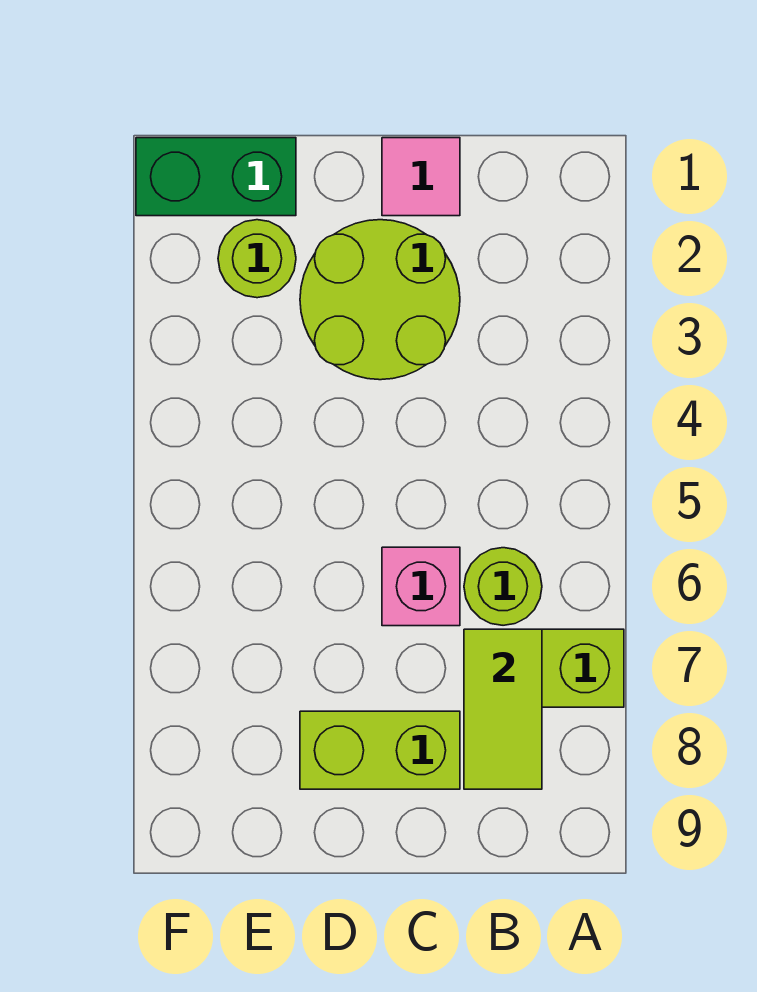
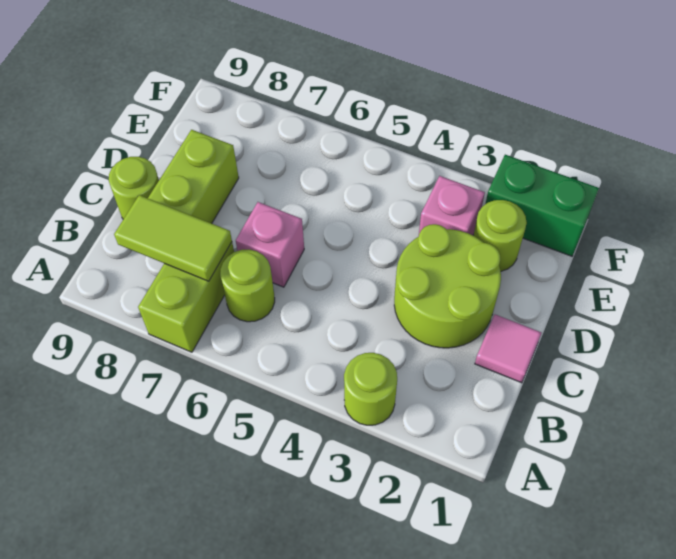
none -> lime 1x1 round brick [344,353,397,425]
none -> lime 1x1 round brick [109,157,159,219]
green 1x2 brick [136,138,296,216] -> green 1x2 brick turned to [485,155,599,256]
none -> pink 1x1 brick [419,176,485,235]

